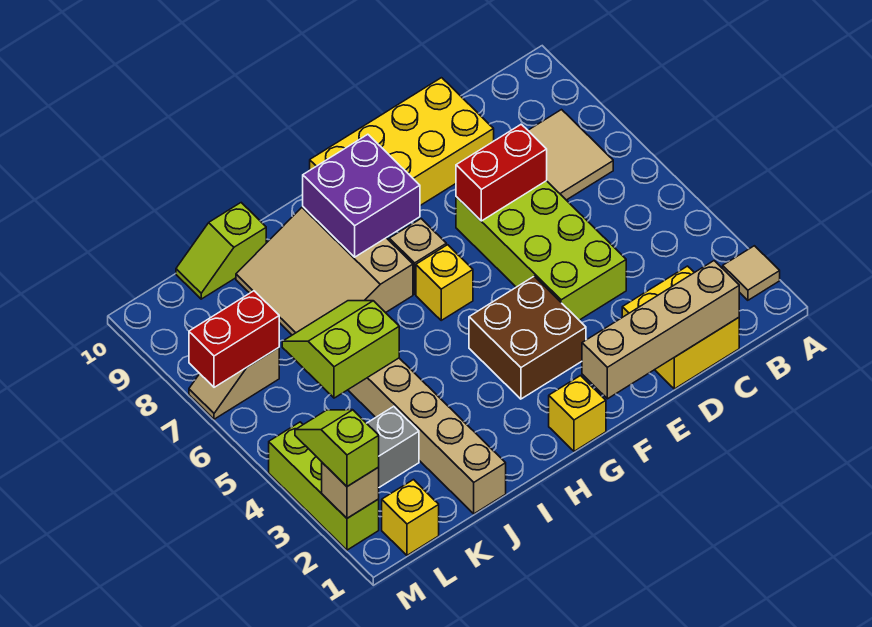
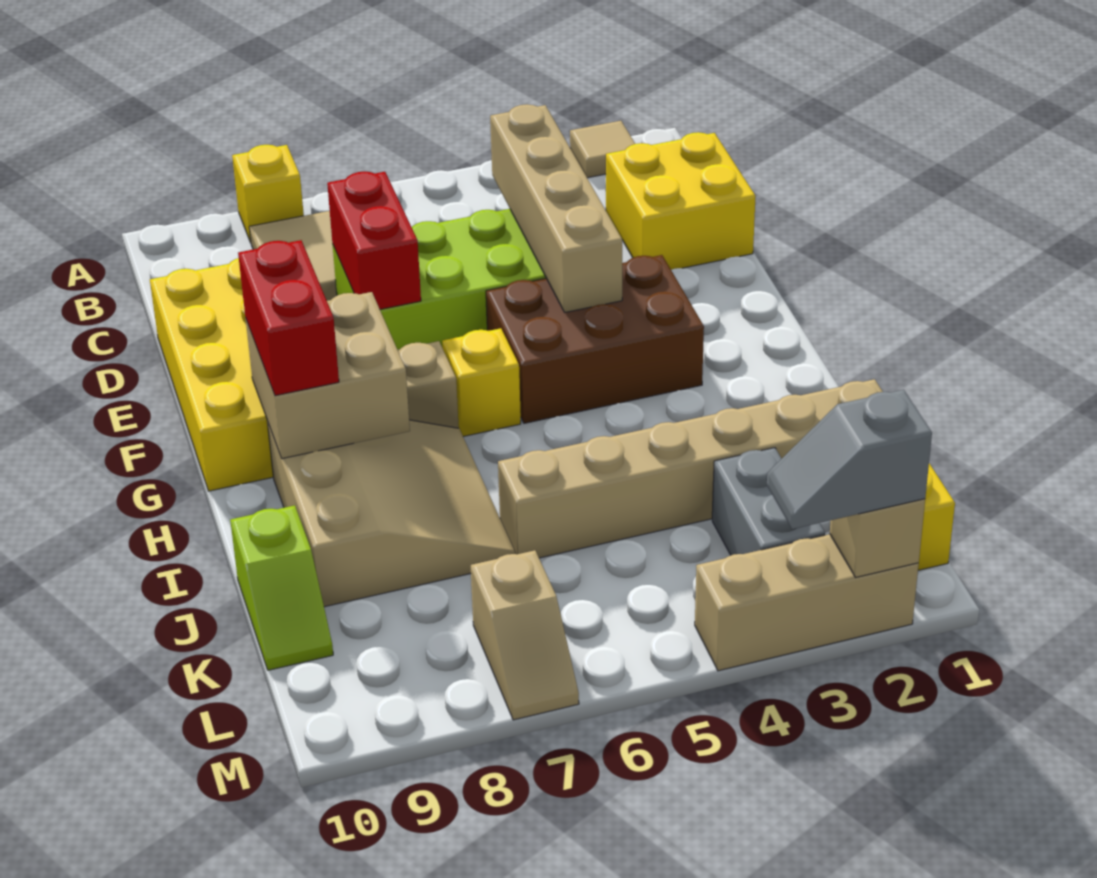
tan 1x4 brick [582,261,739,399] -> tan 1x4 brick moved to [490,104,622,312]
brown 2x2 brick [469,276,586,399] -> brown 2x3 brick [486,255,704,423]
yellow 1x1 brick [549,376,606,451] -> yellow 1x1 brick moved to [232,145,304,243]
purple 2x2 brick [303,134,420,257] -> tan 2x2 brick [246,292,410,459]
tan 3x3 slope [236,207,413,335] -> tan 3x3 slope turned to [267,420,515,607]
lime 2x2 slope [282,301,399,398] -> none
red 1x2 brick [189,291,279,387] -> red 1x2 brick moved to [238,240,339,396]
lime 1x3 brick [269,422,379,550] -> tan 1x3 brick [695,534,919,671]
lime 1x2 slope [295,410,379,486] -> grey 1x2 slope [767,390,932,529]

